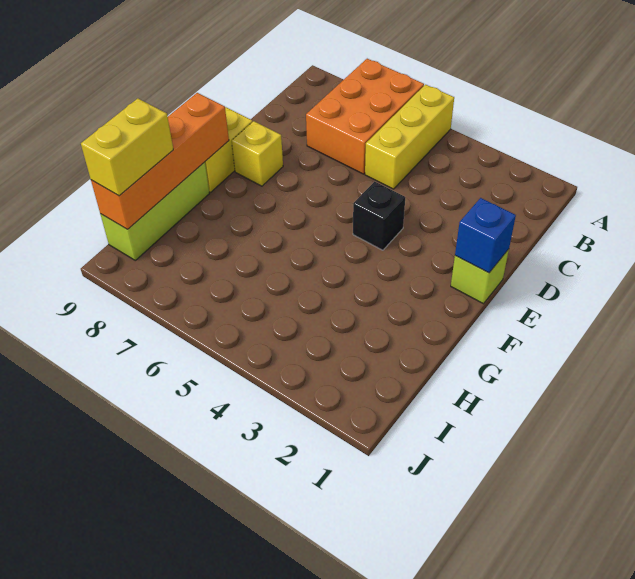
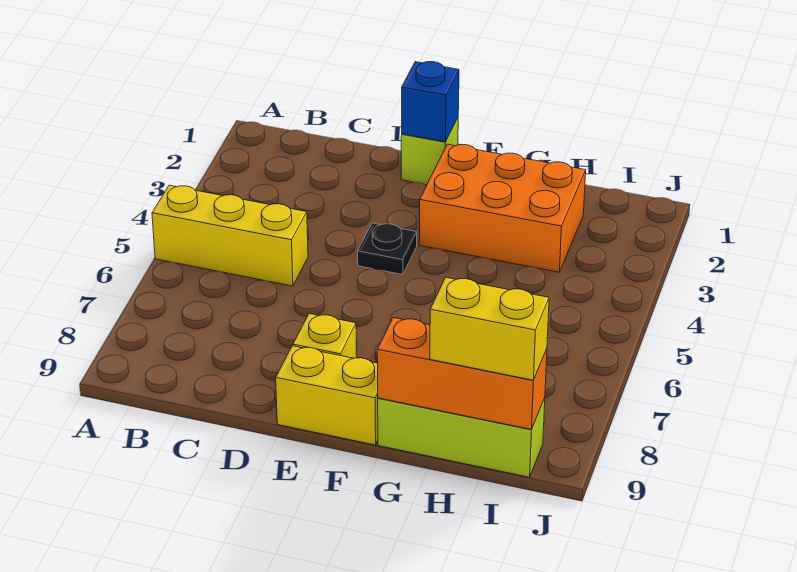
orange 2x3 brick [306,59,424,174] -> orange 2x3 brick moved to [419,144,586,272]
black 1x1 brick [353,181,405,250] -> black 1x1 plate [358,223,417,275]
orange 1x4 brick [91,93,229,229] -> orange 1x3 brick [377,317,547,430]

